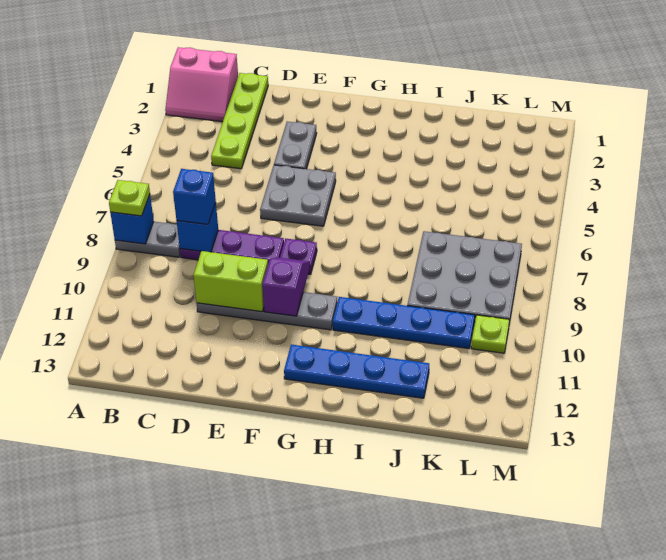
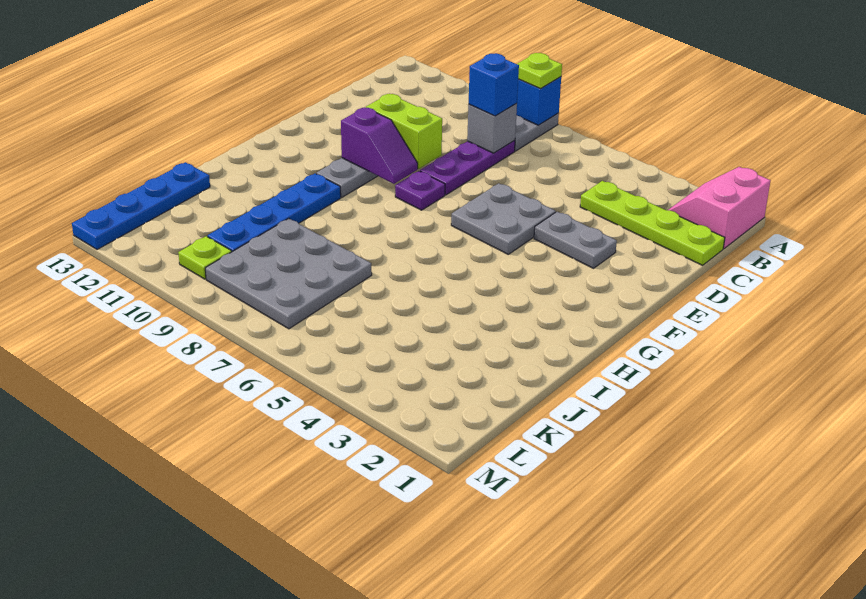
blue 1x1 brick [177,203,218,252] -> grey 1x1 brick [467,103,517,153]
lime 1x2 brick [193,251,268,312] -> lime 1x2 brick turned to [366,94,442,169]
blue 1x4 plate [284,345,429,398] -> blue 1x4 plate moved to [72,162,210,249]

